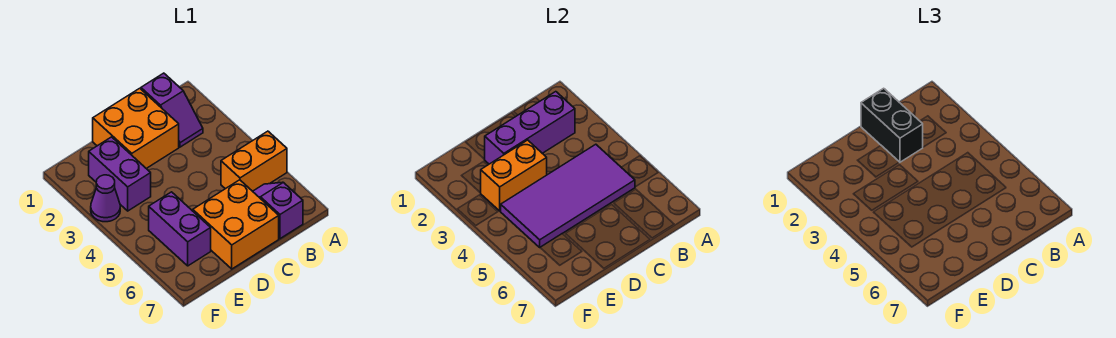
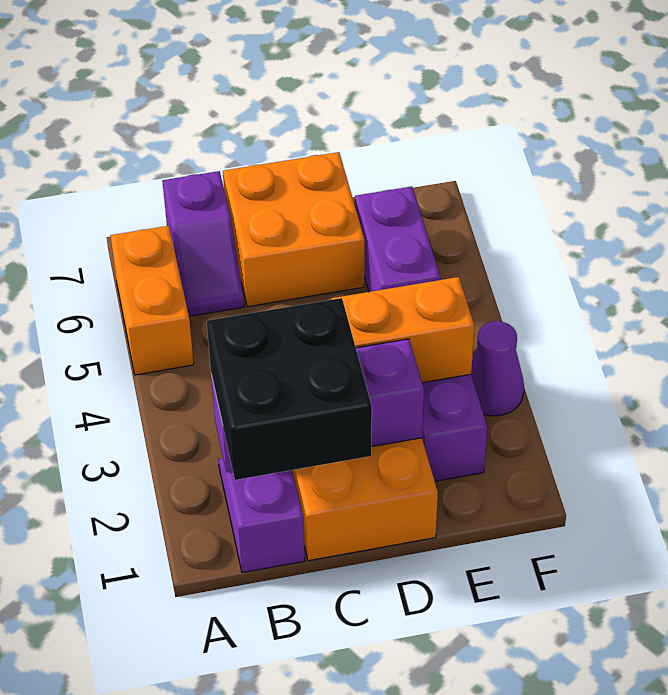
orange 1x2 brick [221,131,287,191] -> orange 1x2 brick turned to [110,226,194,375]
purple 2x4 tile [501,144,635,247] -> none
black 1x2 brick [861,88,923,162] -> black 2x2 brick [207,298,372,480]

